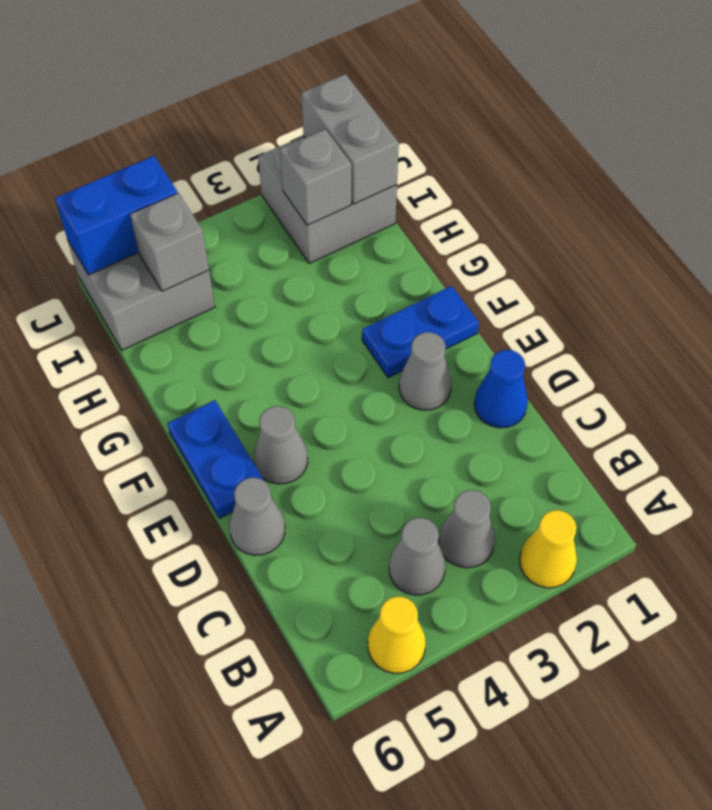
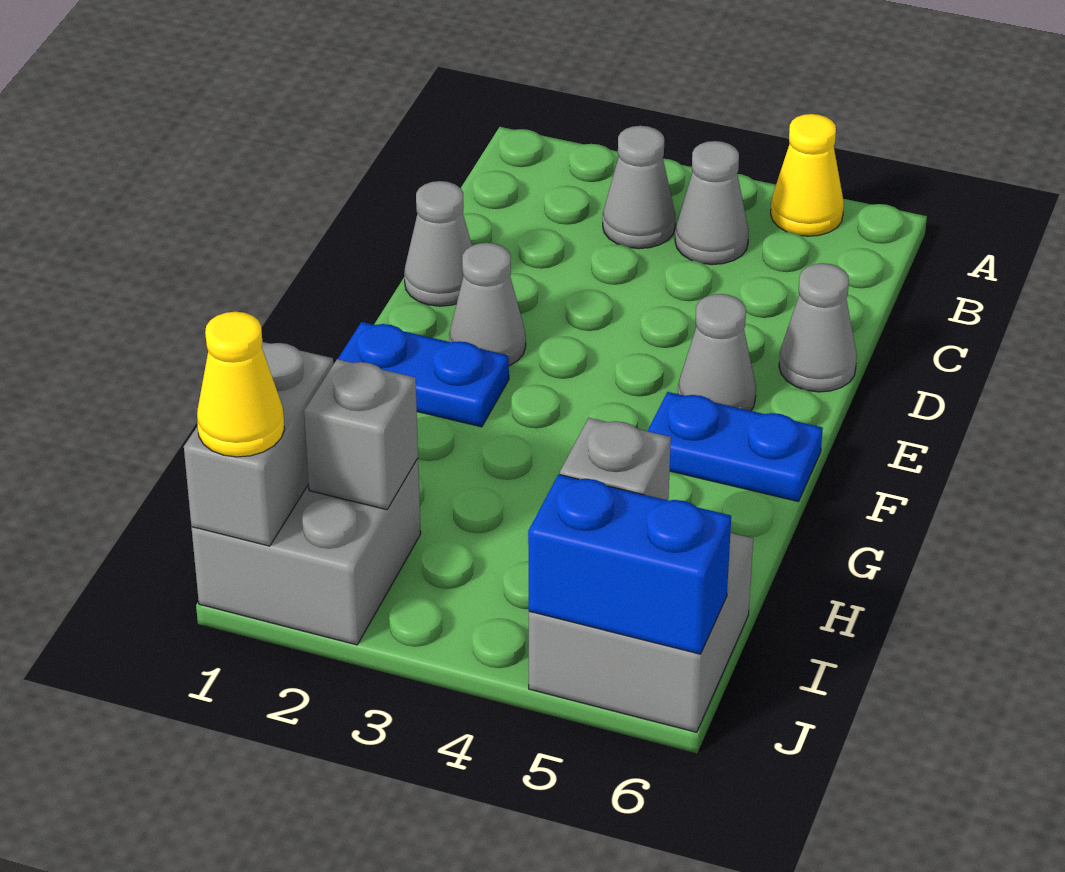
yellow 1x1 cone [520,510,577,588] -> yellow 1x1 cone moved to [197,312,284,457]
blue 1x1 cone [474,350,528,428] -> grey 1x1 cone [404,181,472,306]
blue 1x2 plate [167,400,265,519] -> blue 1x2 plate turned to [648,392,823,501]

